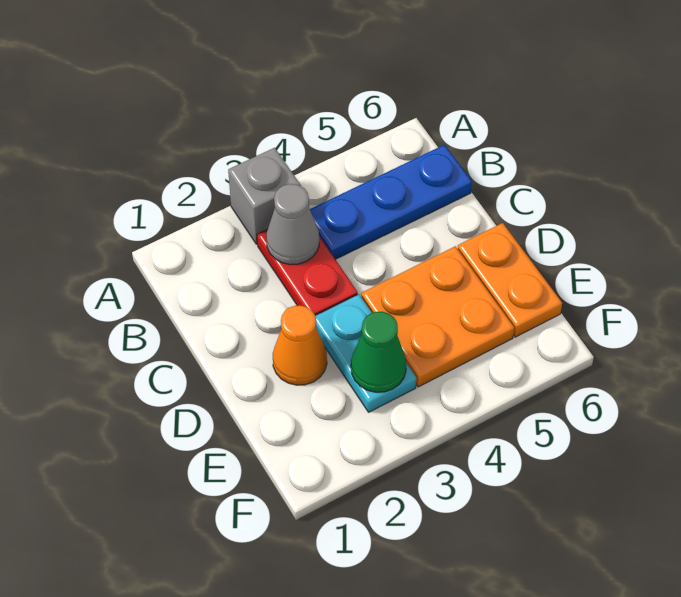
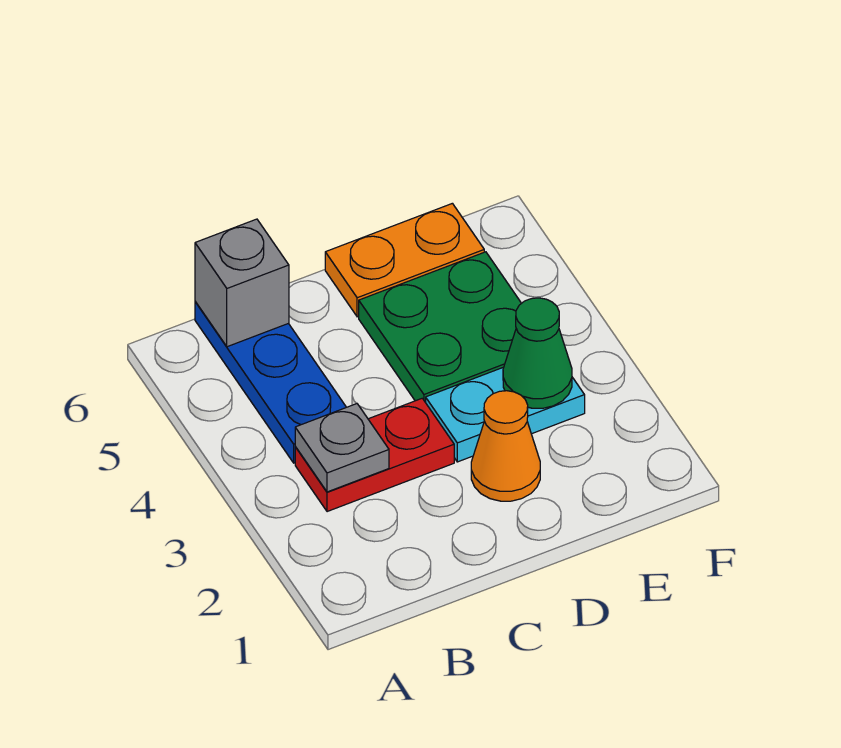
grey 1x1 brick [228,148,301,244] -> grey 1x1 brick moved to [195,219,289,347]
grey 1x1 cone [266,184,319,265] -> grey 1x1 plate [295,404,389,492]
orange 2x2 plate [361,246,514,387] -> green 2x2 plate [359,252,521,403]

